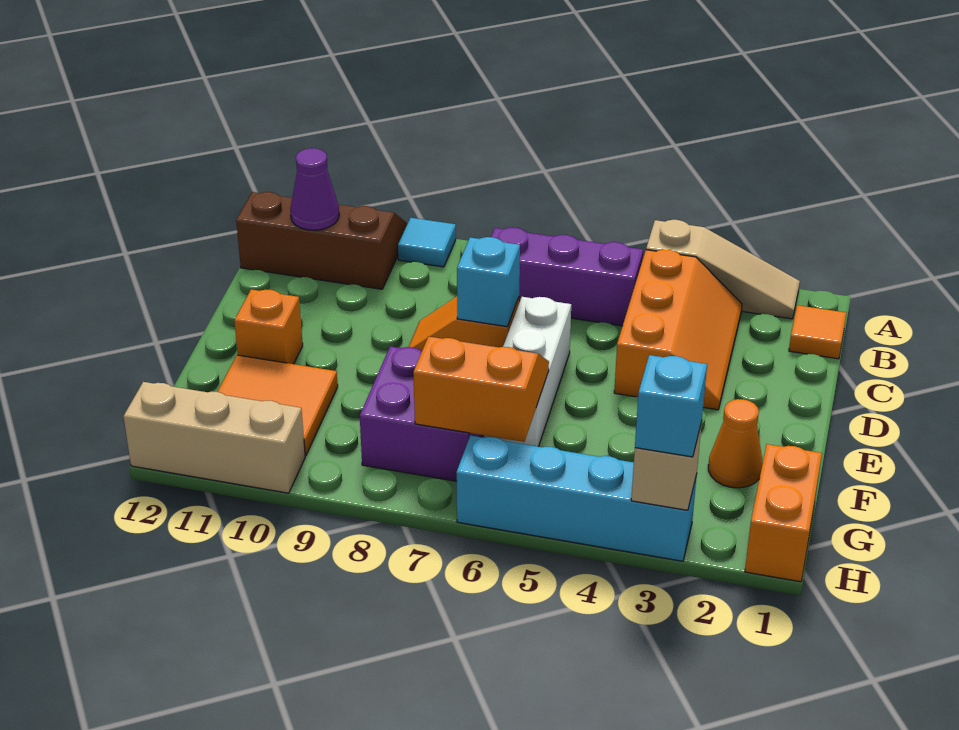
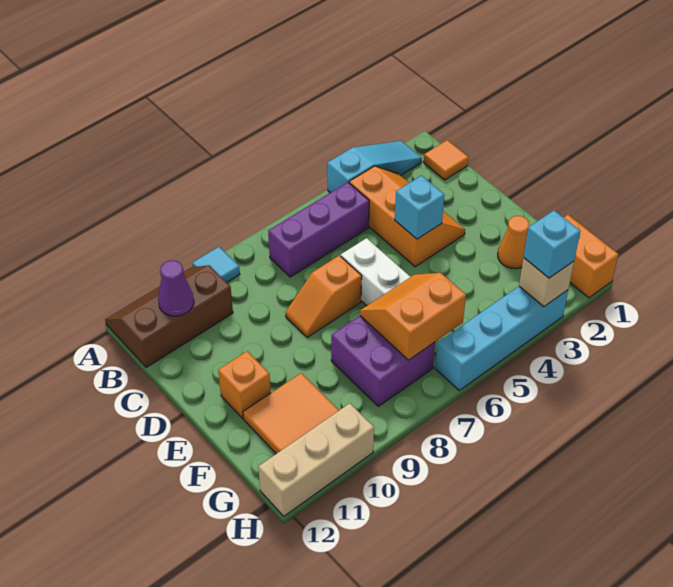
tan 1x3 slope [646,220,800,319] -> cyan 1x3 slope [327,141,422,193]
cyan 1x1 brick [457,237,520,327] -> cyan 1x1 brick moved to [395,176,444,239]

